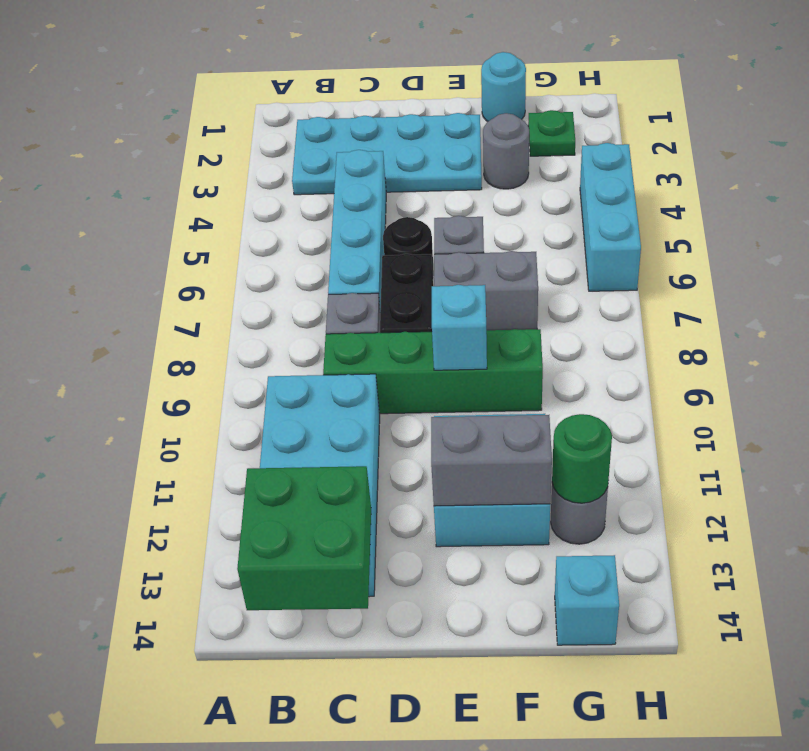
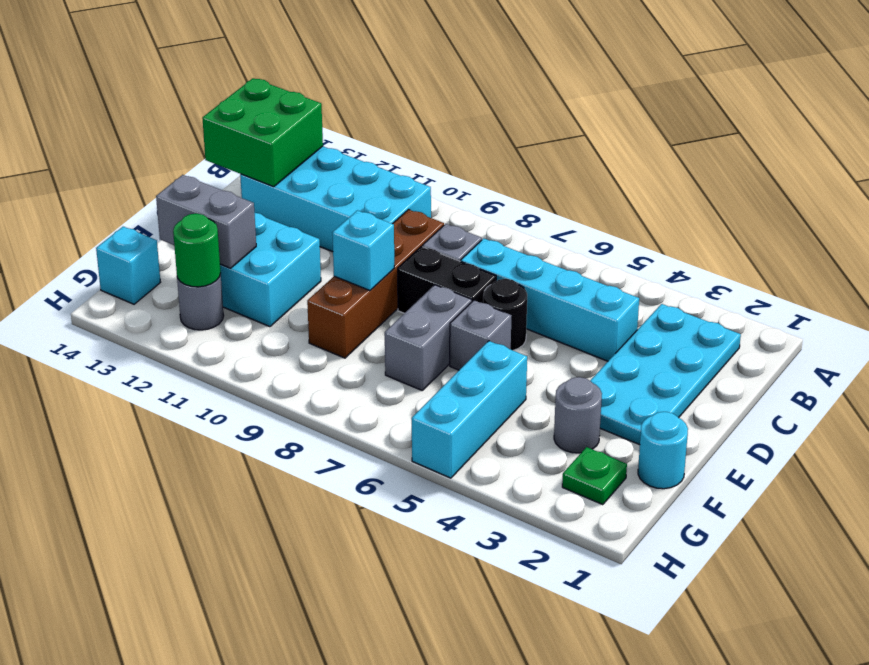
green 1x4 brick [323,329,543,414] -> brown 1x4 brick [307,210,444,358]
grey 1x2 brick [431,415,552,506] -> grey 1x2 brick turned to [156,175,256,268]
cyan 1x3 brick [580,143,641,291] -> cyan 1x3 brick turned to [412,341,527,478]

